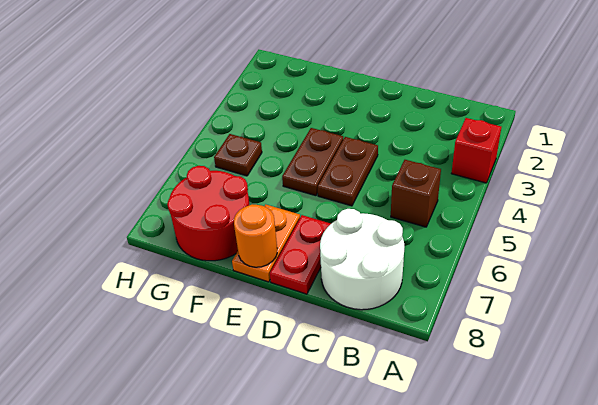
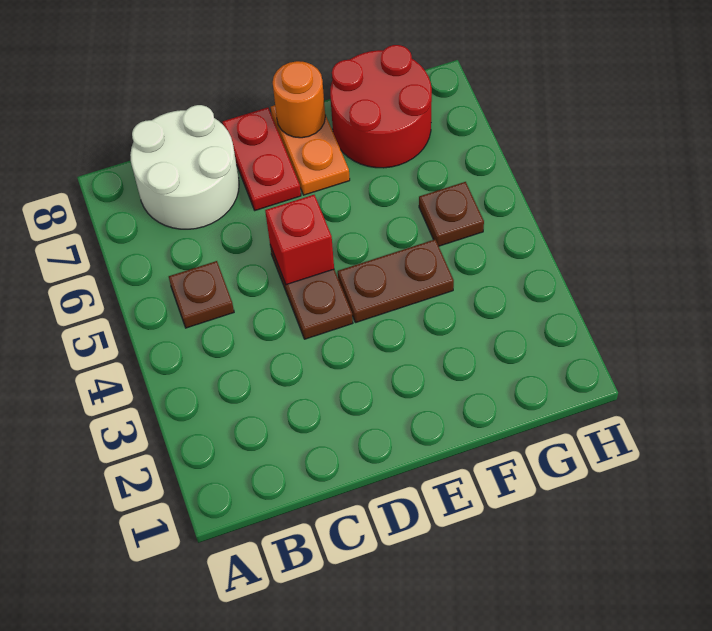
red 1x1 brick [451,118,501,183] -> red 1x1 brick moved to [265,195,334,285]
brown 1x1 brick [391,160,441,227] -> brown 1x1 plate [169,261,234,328]
brown 1x2 plate [282,128,343,196] -> brown 1x2 plate turned to [338,240,454,323]

